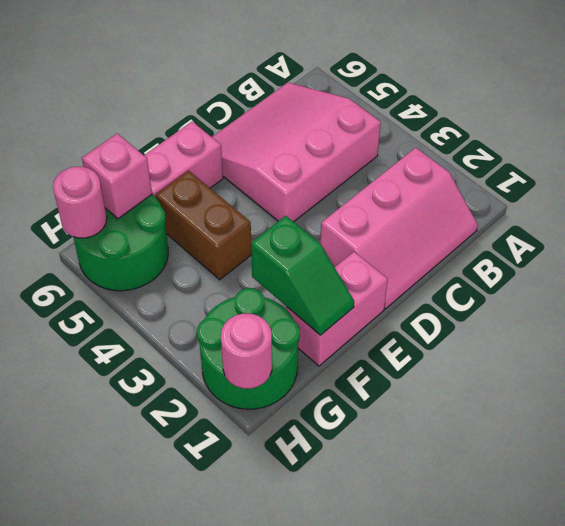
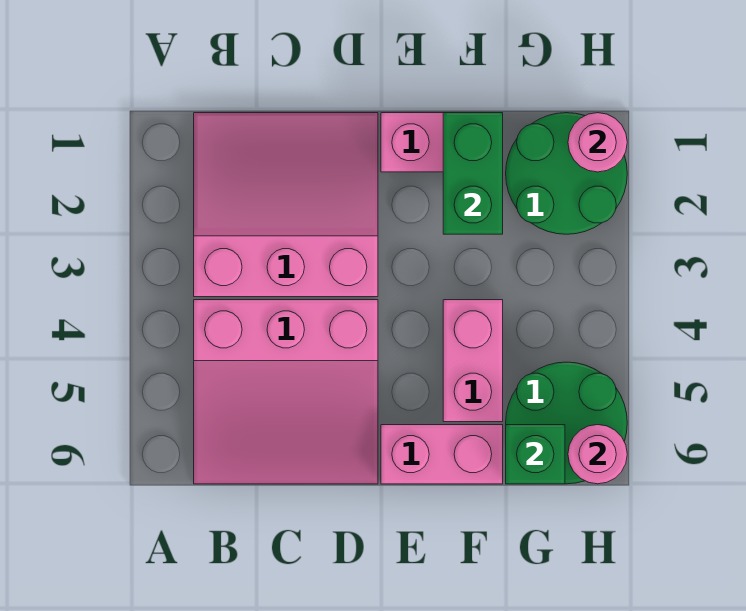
pink 2x3 slope [320,148,478,309] -> pink 3x3 slope [194,113,378,297]
green 1x2 slope [251,216,354,335] -> green 1x2 brick [443,113,503,234]
brown 1x2 brick [155,171,251,280] -> pink 1x2 brick [443,300,503,422]
pink 1x1 brick [82,133,152,219] -> green 1x1 brick [506,425,565,484]

